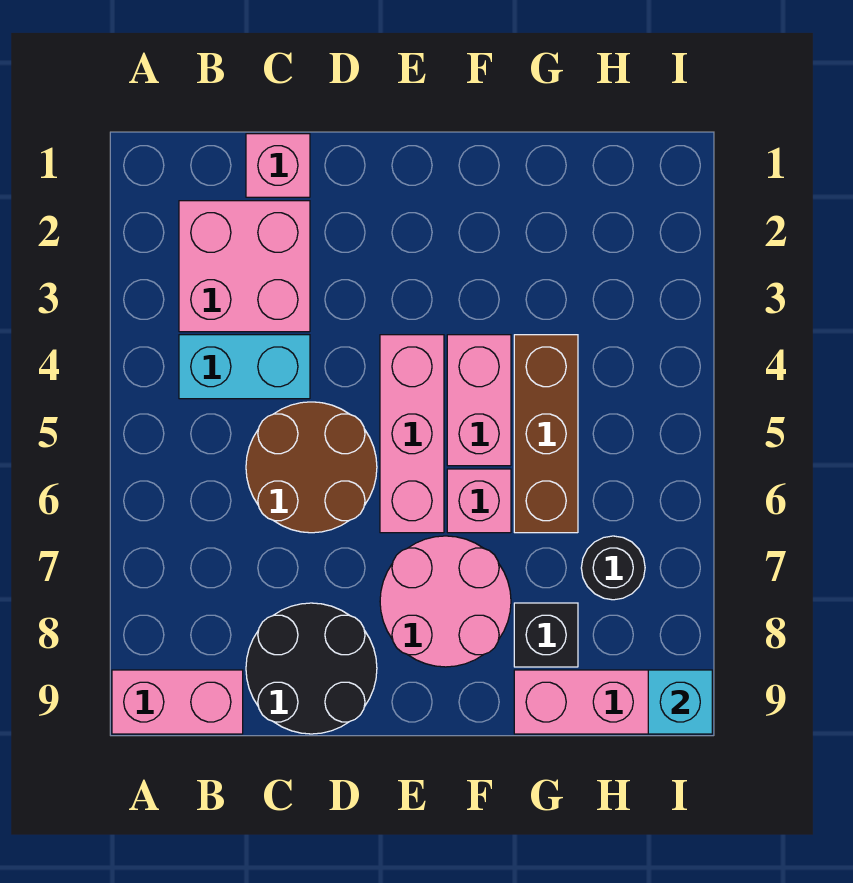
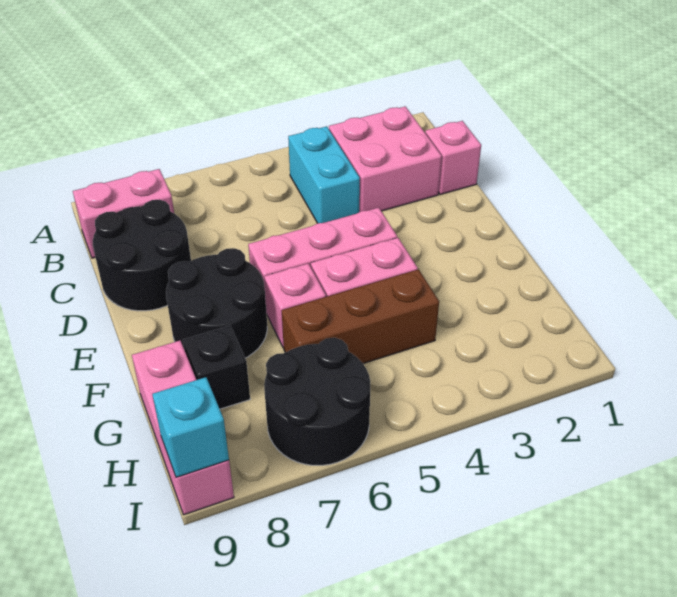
pink 1x2 brick [112,670,243,734] -> pink 1x2 brick turned to [73,169,174,258]
brown 2x2 round brick [246,402,377,533] -> none
pink 2x2 round brick [380,536,511,667] -> black 2x2 round brick [166,248,267,358]
black 1x1 round brick [581,536,645,600] -> black 2x2 round brick [264,338,370,465]

